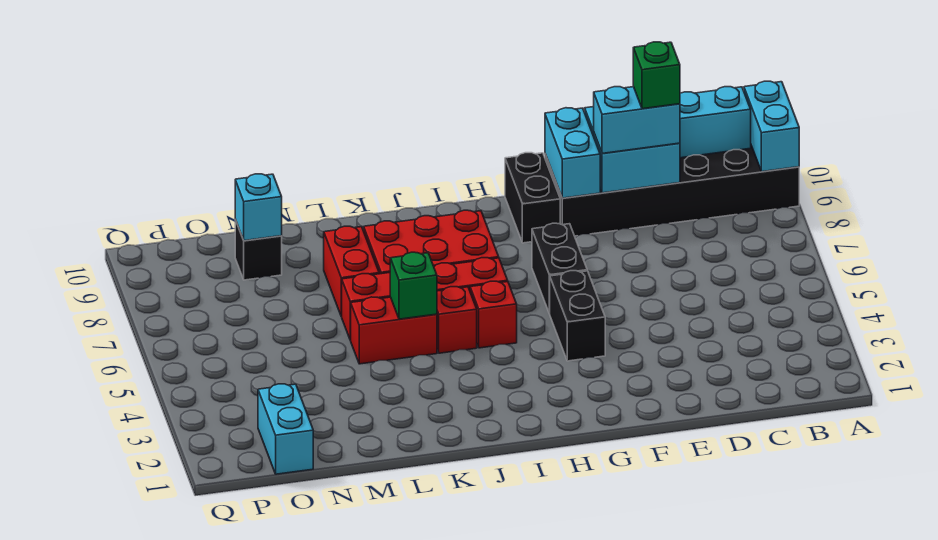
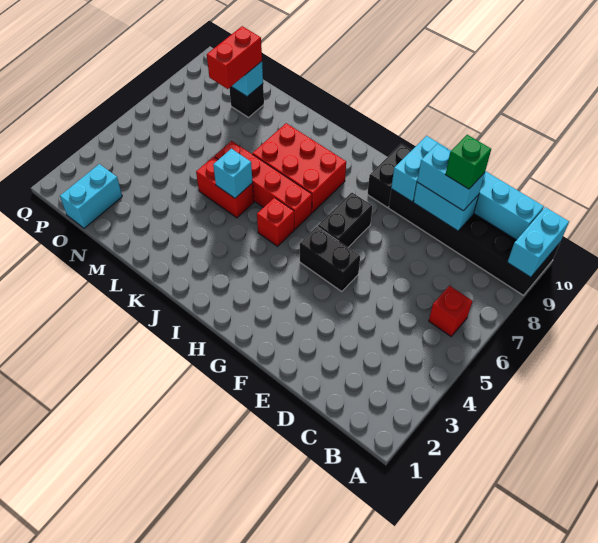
black 1x2 brick [550,271,605,361] -> black 1x2 brick turned to [300,227,360,292]
red 1x1 brick [437,287,477,353] -> red 1x1 brick moved to [429,285,472,336]
green 1x1 brick [390,252,437,319] -> cyan 1x1 brick [213,149,253,198]
red 1x2 brick [324,226,379,316] -> red 1x2 brick moved to [207,26,262,89]

